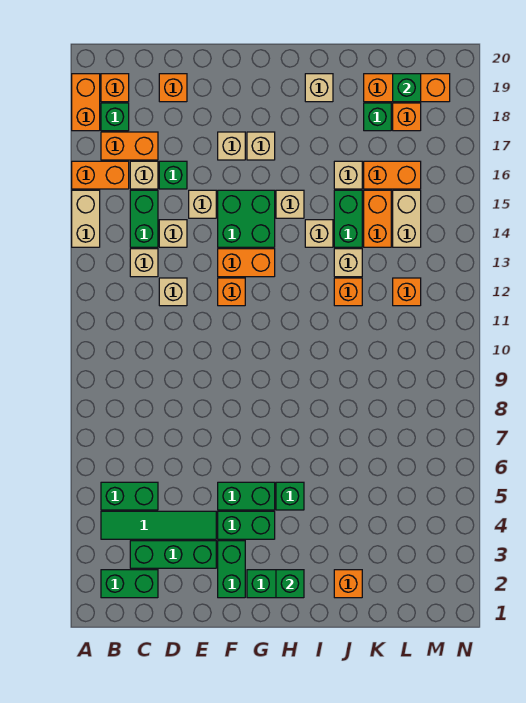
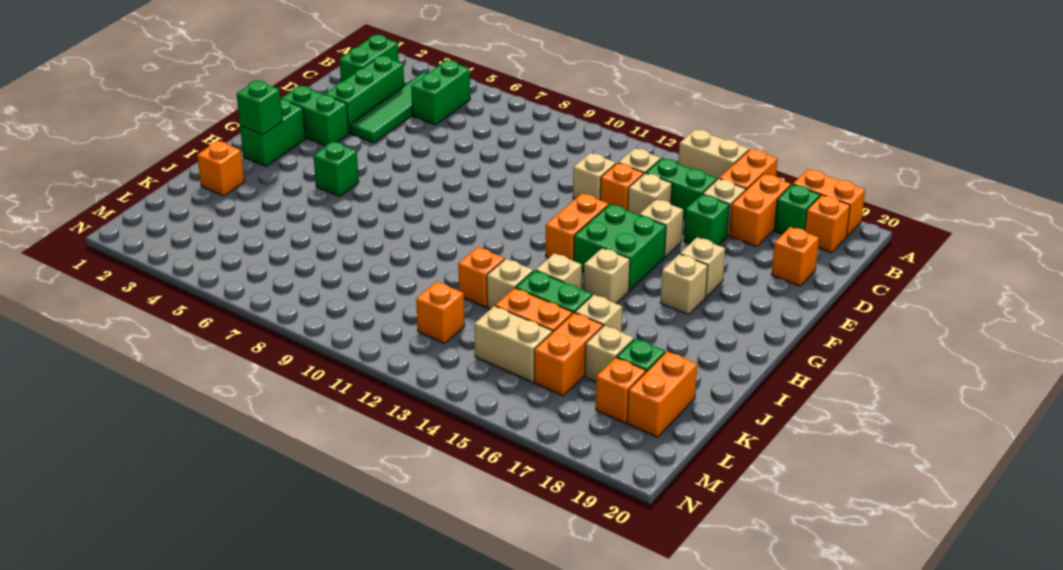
green 1x2 brick [218,511,275,539] -> none
green 1x2 brick [218,482,275,510] -> none
orange 1x1 brick [218,278,245,306] -> orange 1x1 brick moved to [600,163,644,211]
tan 1x1 brick [305,74,333,102] -> tan 1x1 brick moved to [585,325,634,382]
orange 1x3 brick [364,74,450,102] -> orange 1x2 brick [627,351,697,437]
green 1x1 brick [393,74,421,102] -> none

